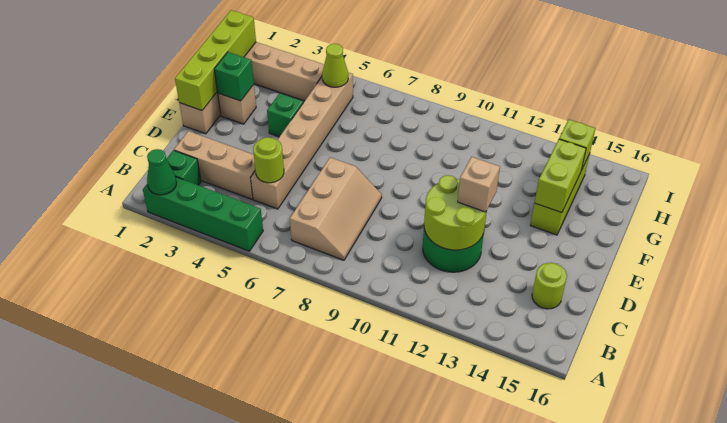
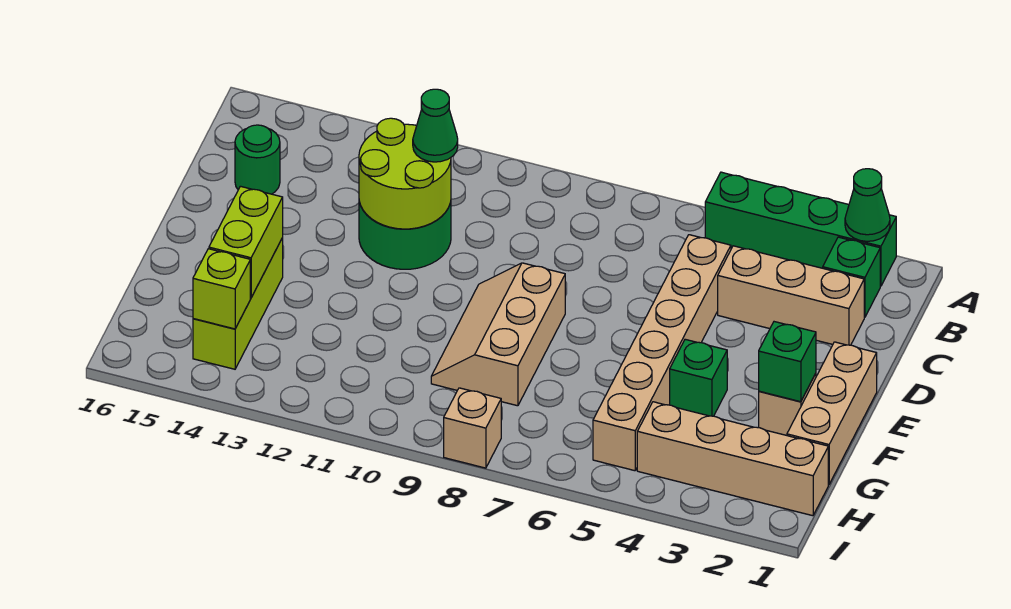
tan 2x3 slope [290,157,382,260] -> tan 2x3 slope moved to [431,263,565,406]
lime 1x1 round brick [253,137,284,183] -> none
none -> green 1x1 cone [413,89,458,162]
lime 1x1 round brick [532,263,567,309] -> green 1x1 round brick [235,125,280,194]
tan 1x1 brick [458,157,500,212] -> tan 1x1 brick moved to [444,388,501,468]
lime 1x4 brick [175,10,256,110] -> none
lime 1x1 cone [322,44,348,87] -> none

